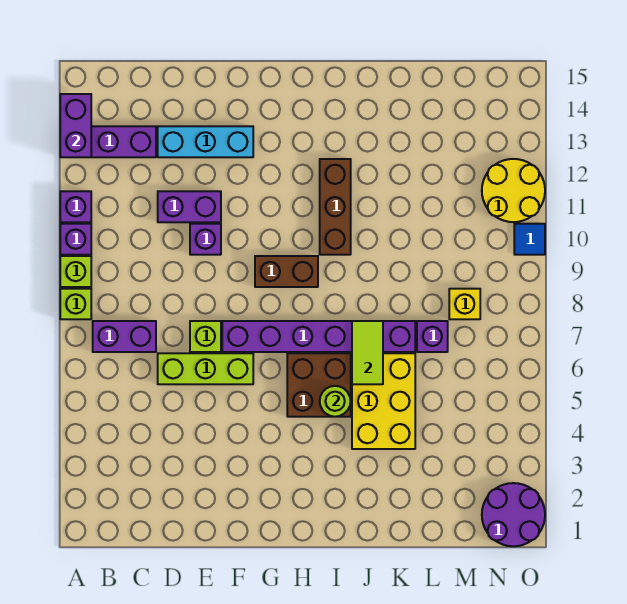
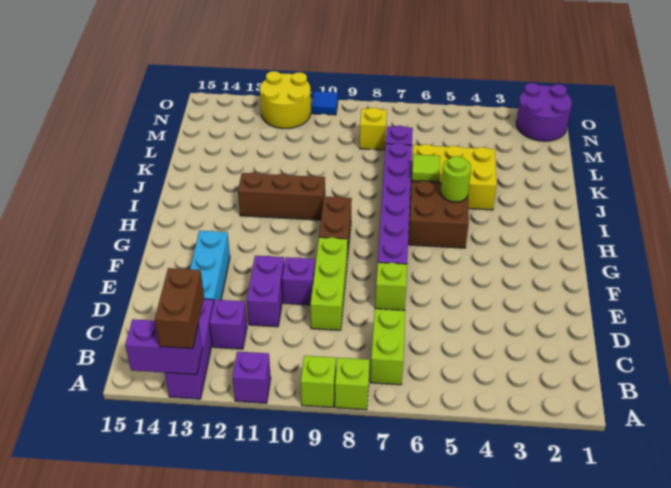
purple 1x1 brick [60,224,91,255] -> purple 1x1 brick moved to [210,300,247,349]
none -> brown 1x2 brick [155,268,204,349]
purple 1x2 brick [93,321,156,352] -> lime 1x2 brick [370,309,405,385]
lime 1x3 brick [158,353,253,384] -> lime 1x3 brick moved to [310,237,348,330]
lime 1x2 tile [352,321,383,384] -> lime 1x1 tile [412,154,440,182]

